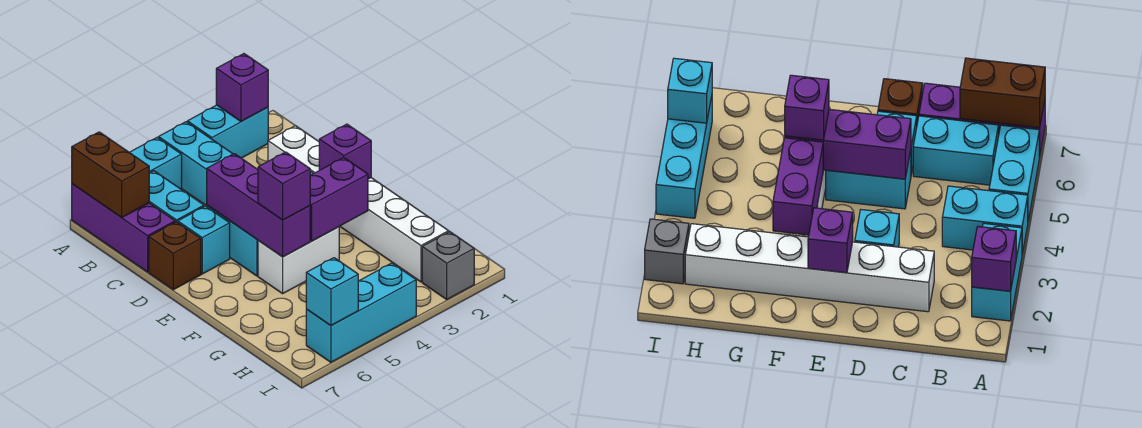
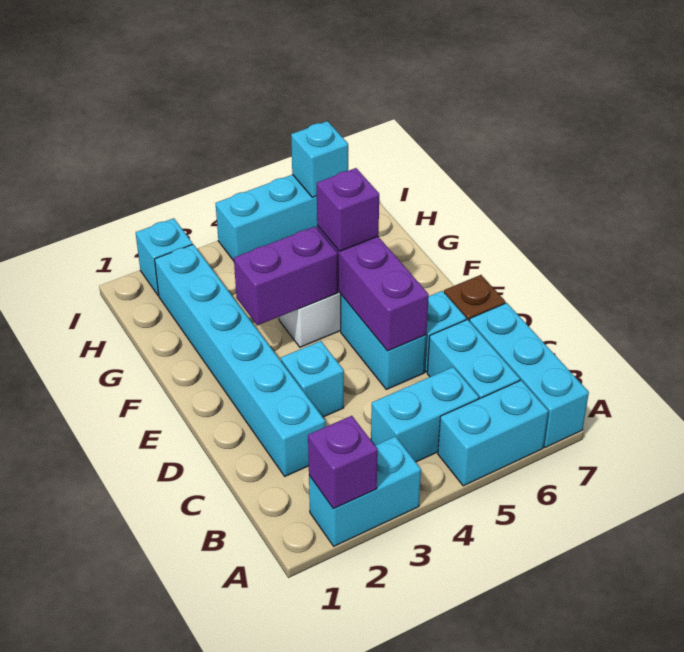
cyan 1x2 brick [158,122,233,206] -> cyan 1x2 brick turned to [371,367,479,462]
purple 1x3 brick [72,184,175,272] -> cyan 1x3 brick [469,303,589,448]
brown 1x2 brick [72,132,149,218] -> none
white 1x6 brick [268,126,449,282] -> cyan 1x6 brick [155,244,325,476]
purple 1x1 brick [319,124,371,179] -> none
grey 1x1 brick [422,232,474,299] -> cyan 1x1 brick [136,218,193,296]

